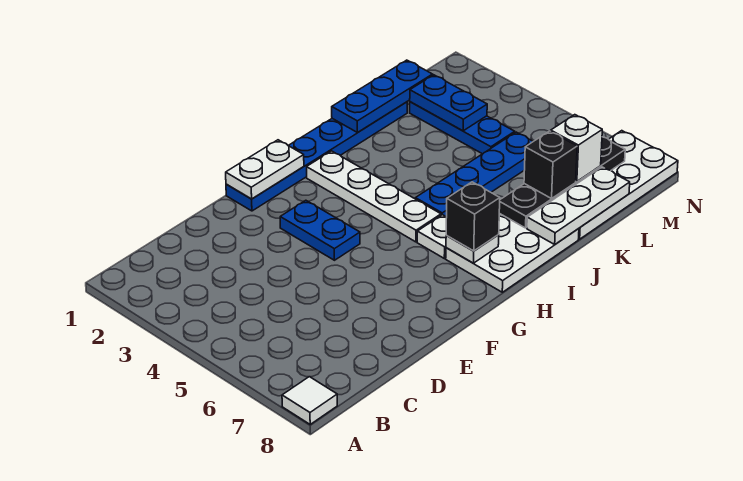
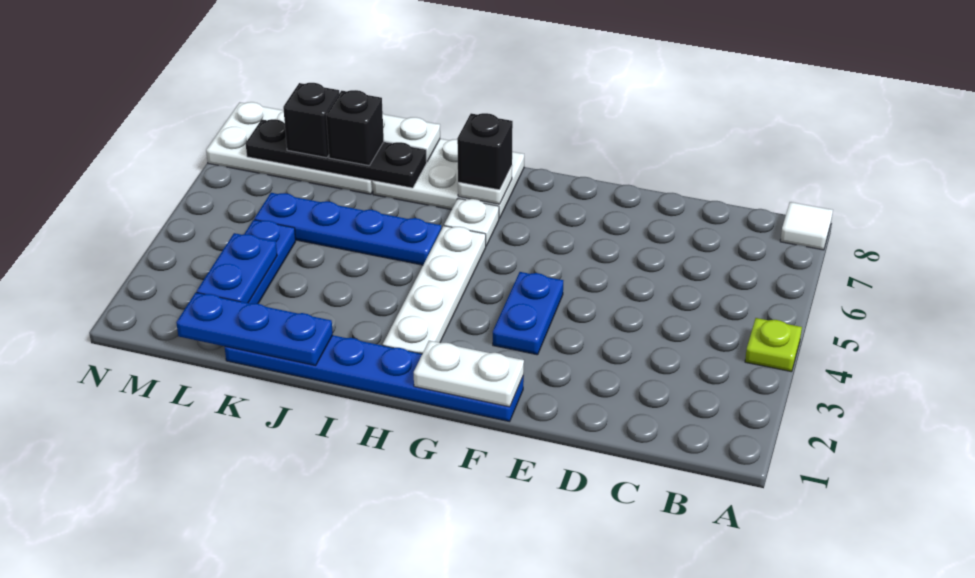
none -> lime 1x1 plate [745,318,802,372]
white 1x1 brick [551,115,602,182] -> black 1x1 brick [283,83,339,158]

